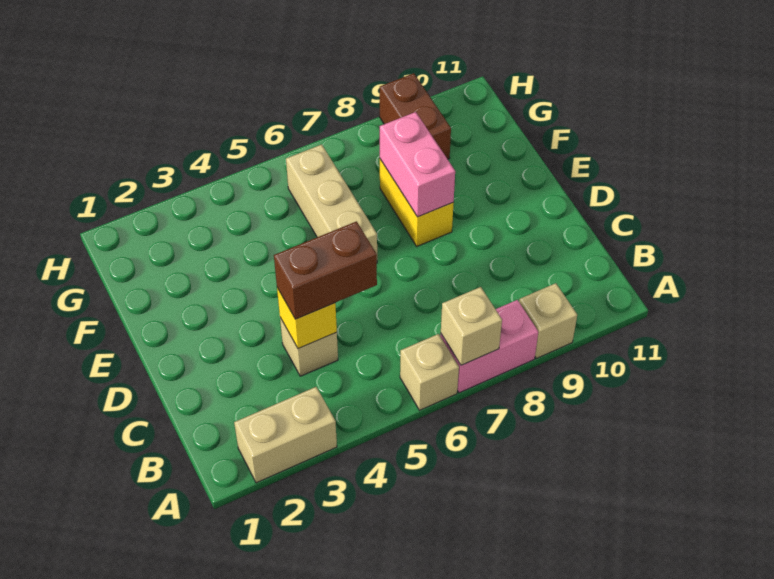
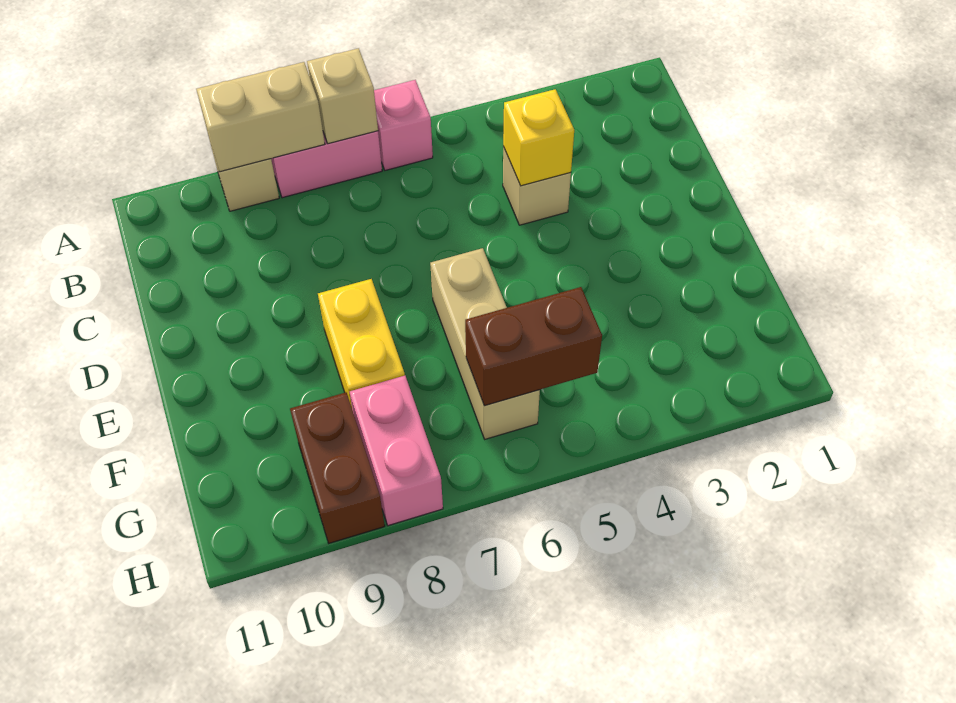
tan 1x2 brick [234,387,337,483] -> tan 1x2 brick moved to [196,62,325,172]
tan 1x1 brick [400,334,459,410] -> pink 1x1 brick [374,80,433,170]
brown 1x2 brick [274,221,377,319] -> brown 1x2 brick moved to [465,287,602,406]
pink 1x2 brick [380,112,455,217] -> pink 1x2 brick moved to [350,376,443,526]

